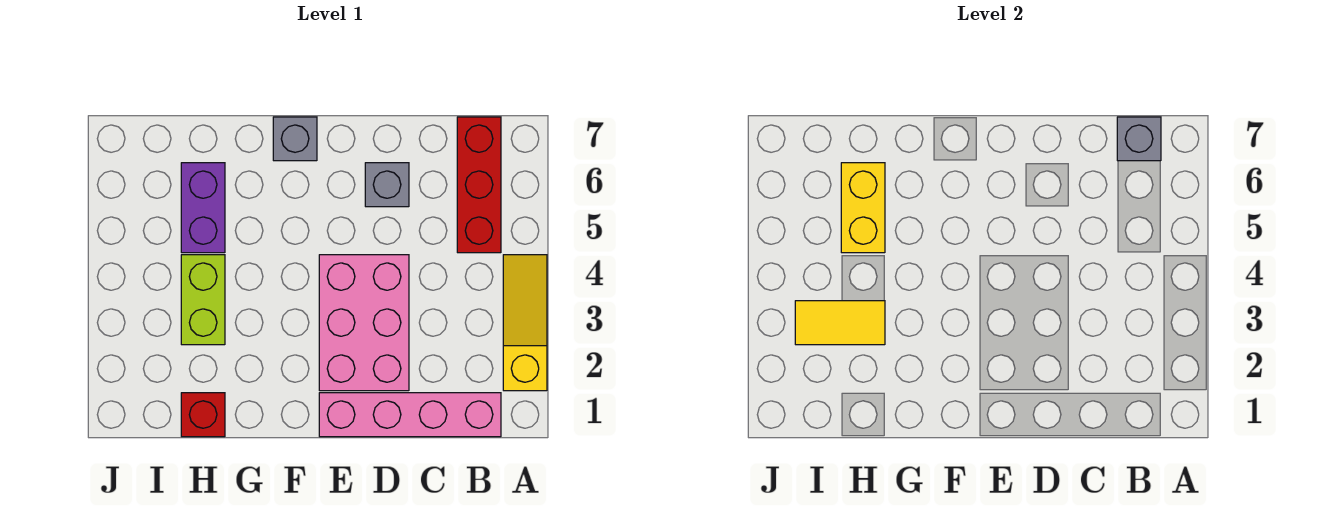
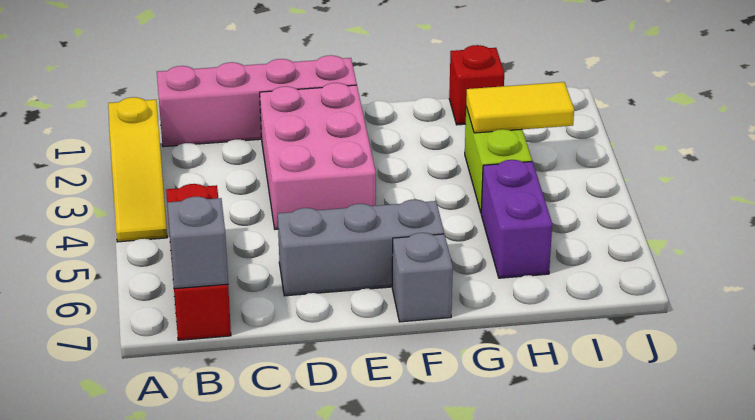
grey 1x1 brick [365,163,409,207] -> grey 1x3 brick [278,200,444,296]
yellow 1x2 brick [841,163,885,253] -> none

